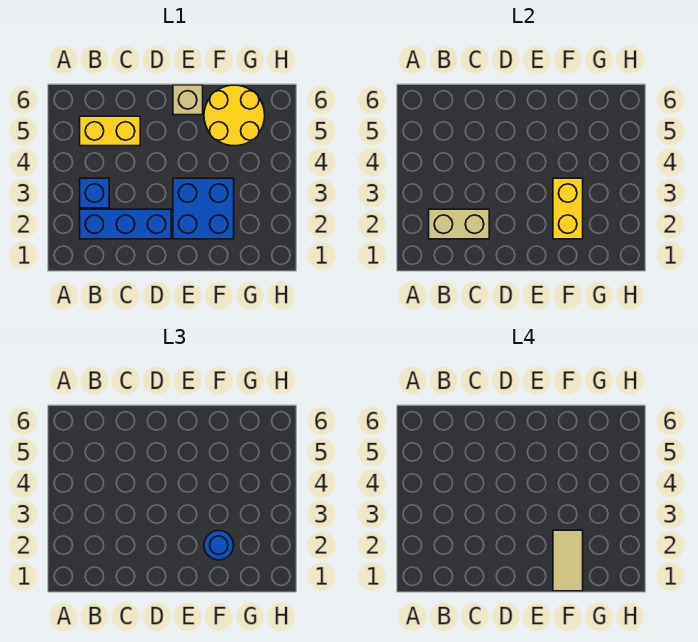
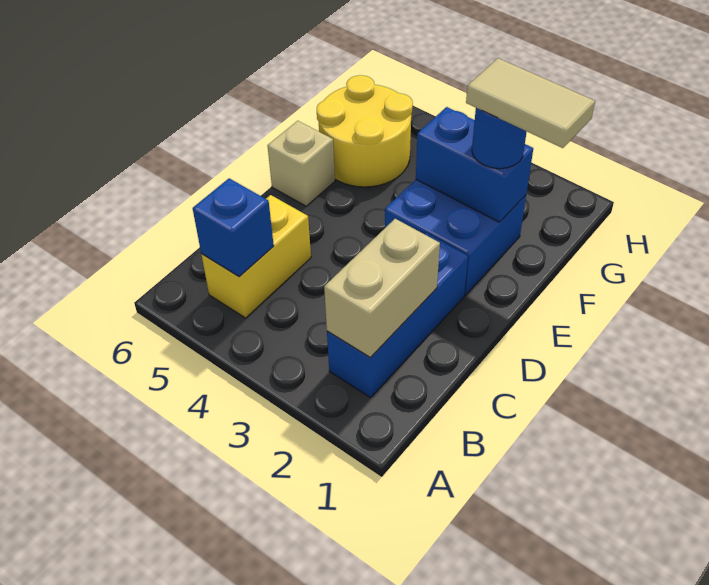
blue 1x1 brick [80,178,109,208] -> blue 1x1 brick moved to [193,178,274,277]
yellow 1x2 brick [553,178,583,239] -> blue 1x2 brick [416,107,533,222]

